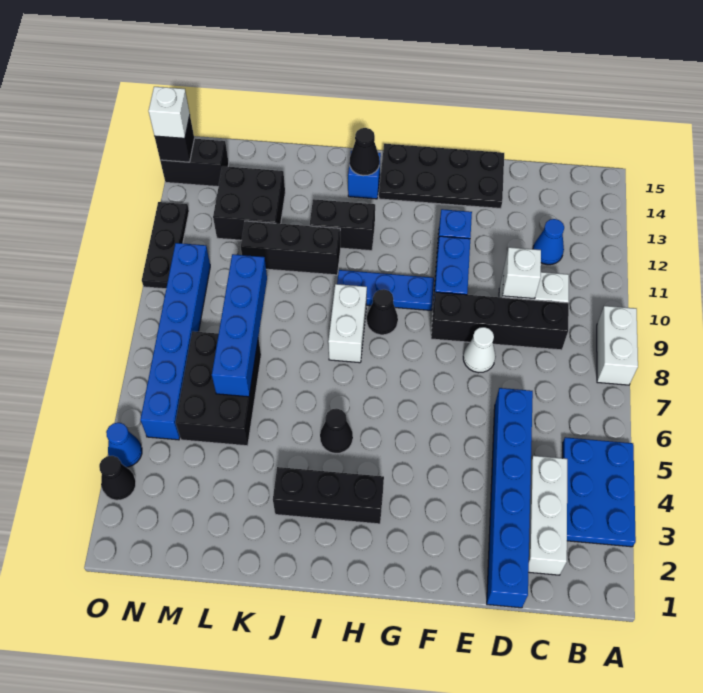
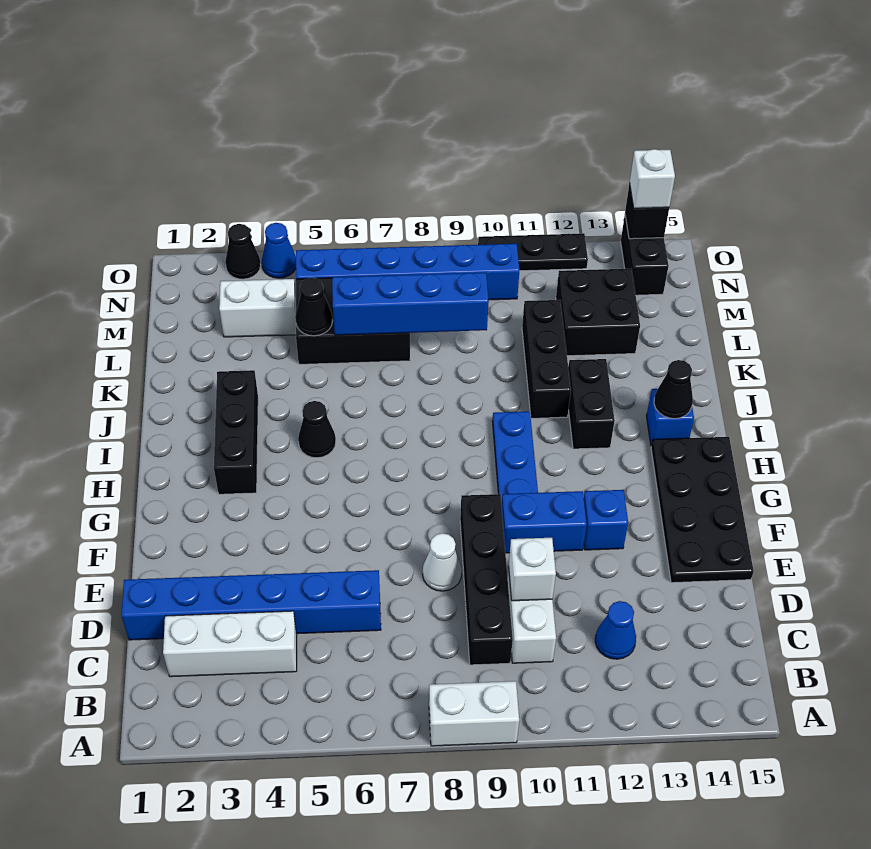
blue 2x3 plate [563,437,636,547] -> none
black 1x1 cone [367,289,398,335] -> black 1x1 cone moved to [295,278,332,336]
white 1x2 brick [328,284,367,363] -> white 1x2 brick moved to [219,279,296,337]

